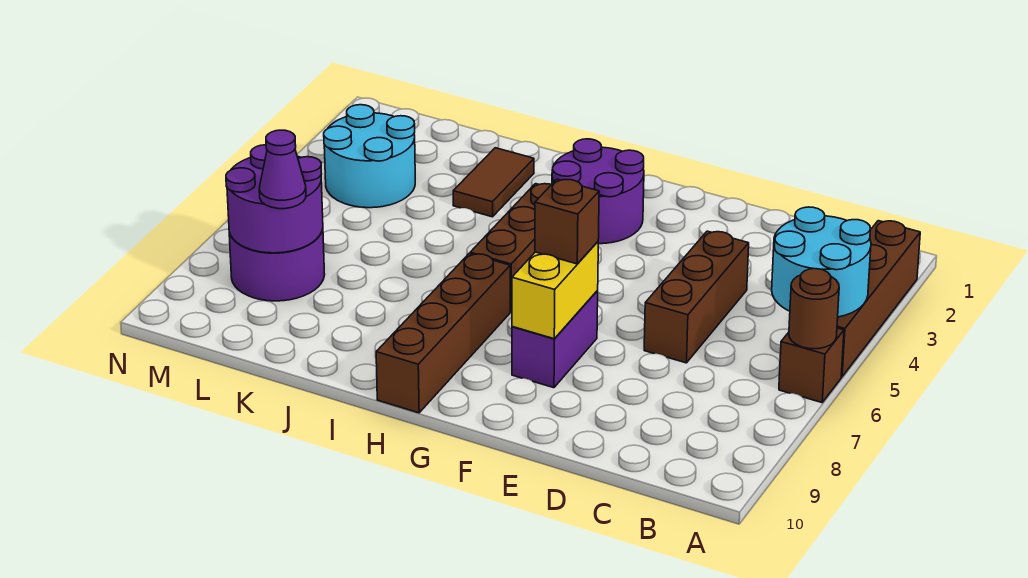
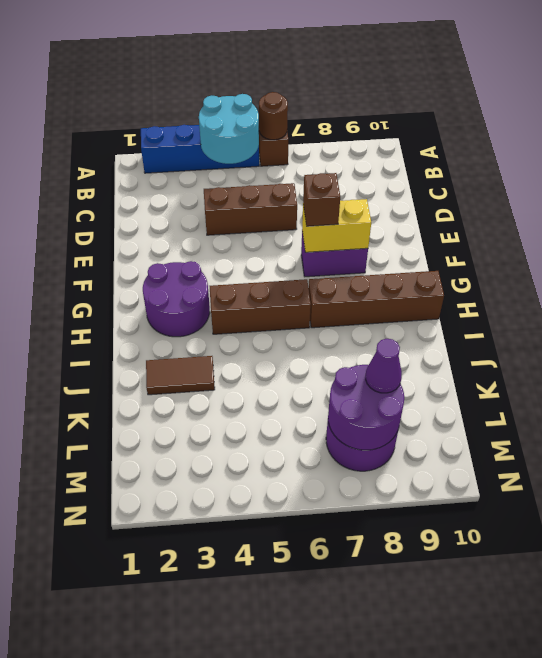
brown 1x4 brick [837,221,920,377] -> blue 1x4 brick [141,125,259,173]
cyan 2x2 round brick [324,105,415,208] -> none

